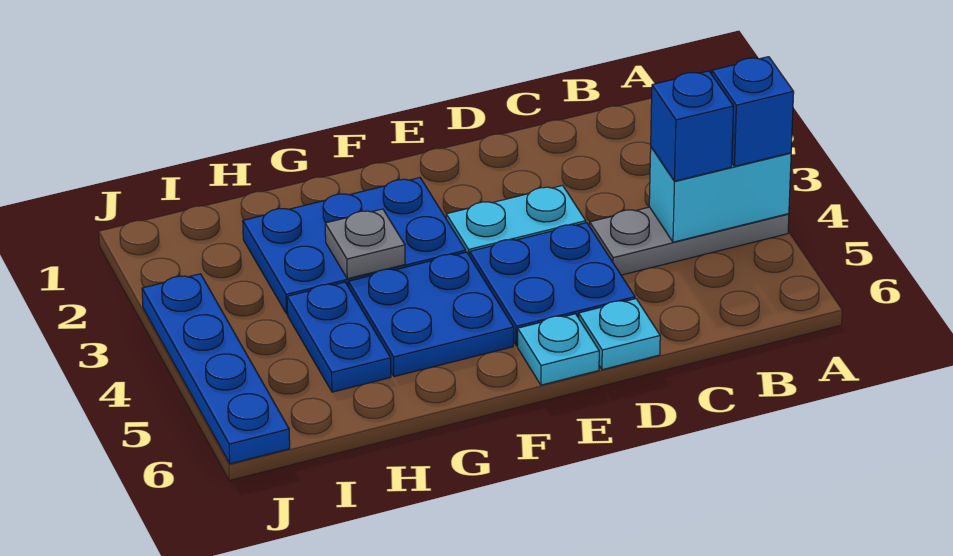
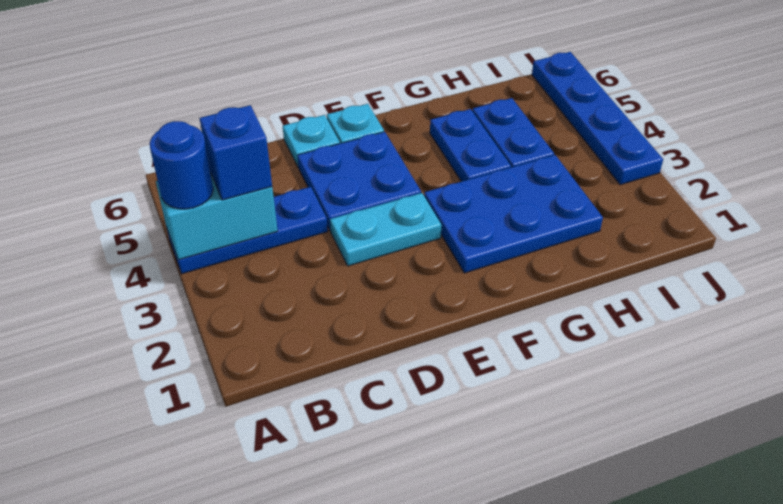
grey 1x3 plate [590,207,789,275] -> blue 1x3 plate [167,187,328,274]
blue 1x1 brick [712,57,794,166] -> blue 1x1 round brick [150,121,213,209]
blue 2x2 plate [348,252,514,377] -> blue 1x2 plate [430,109,511,182]
grey 1x1 plate [325,209,405,279] -> none

